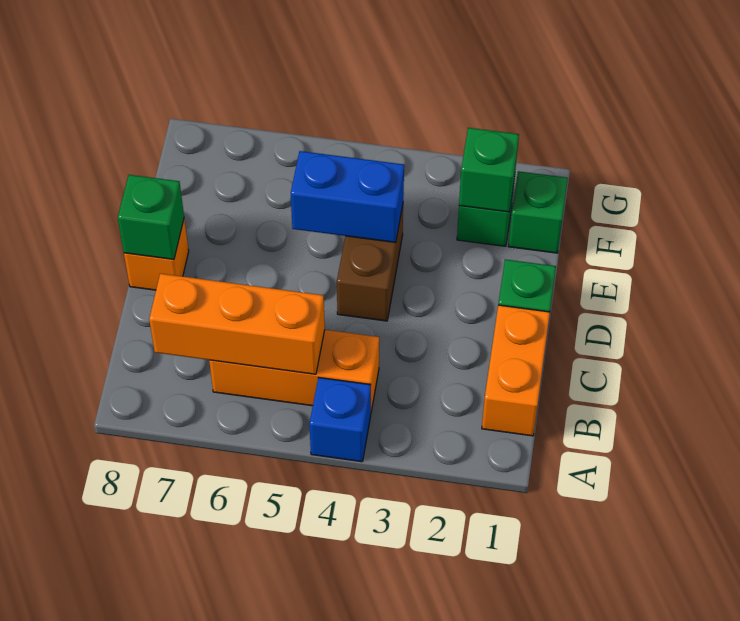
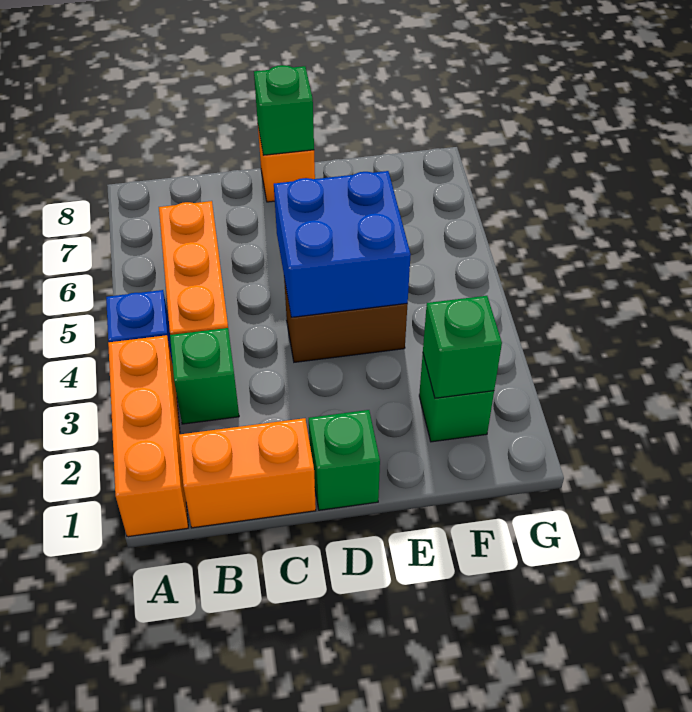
orange 1x3 brick [149,274,325,374] -> orange 1x3 brick moved to [108,335,188,537]
blue 1x2 brick [291,151,404,243] -> blue 2x2 brick [274,171,411,317]
green 1x1 brick [508,171,568,253] -> green 1x1 brick moved to [170,328,239,424]

